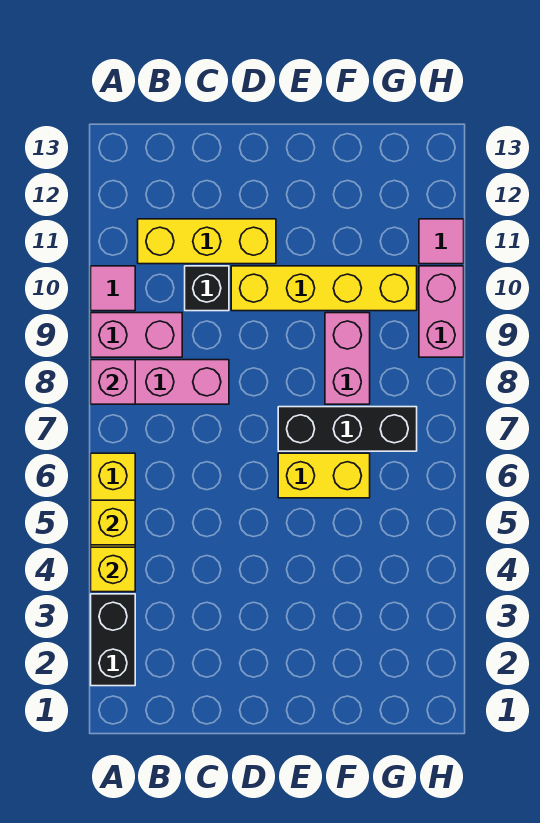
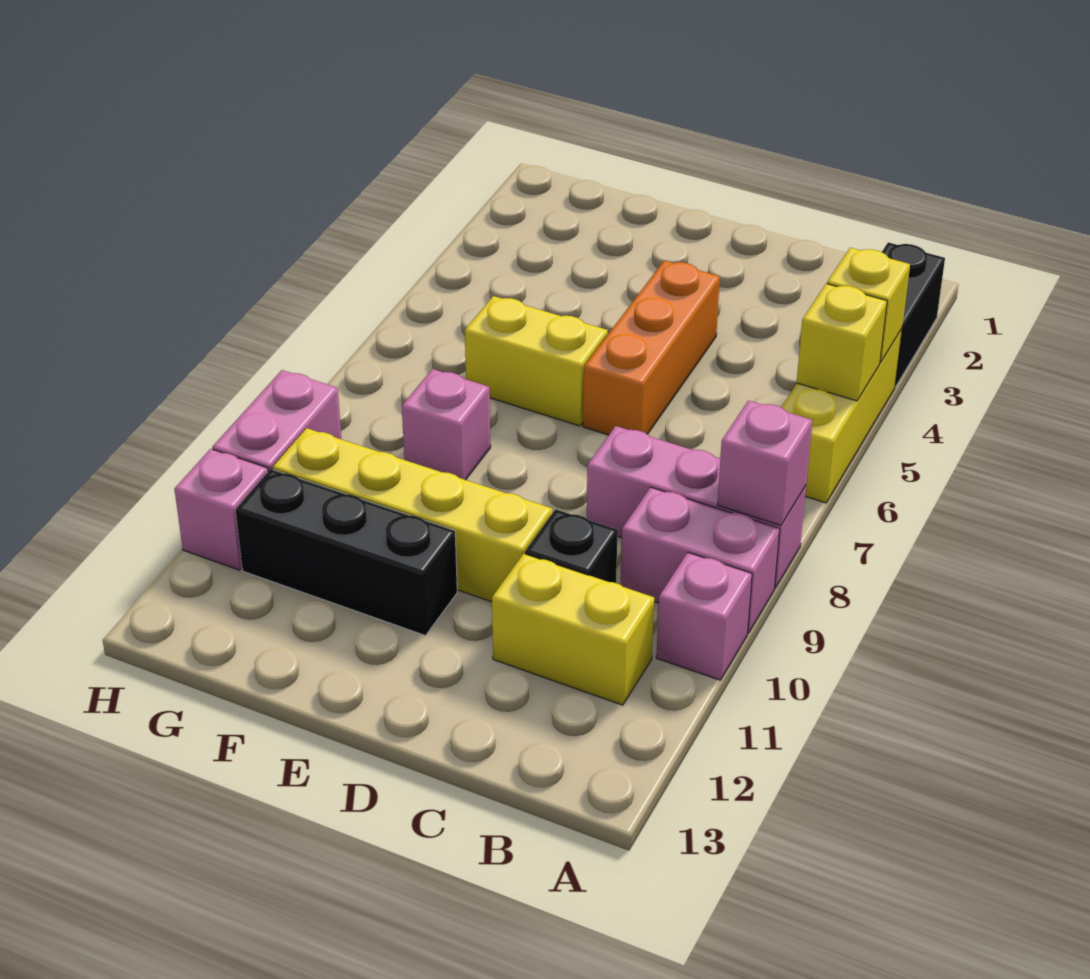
pink 1x1 tile [91,266,135,311] -> pink 1x1 brick [656,552,752,680]
yellow 1x3 brick [138,219,276,264] -> yellow 1x2 brick [492,554,654,705]
none -> orange 1x3 brick [583,261,720,435]
black 1x3 brick [278,407,417,451] -> black 1x3 brick moved to [235,469,457,636]
pink 1x2 brick [325,313,370,404] -> pink 1x1 brick [402,369,491,480]
pink 1x1 tile [419,219,464,264] -> pink 1x1 brick [175,449,268,570]

